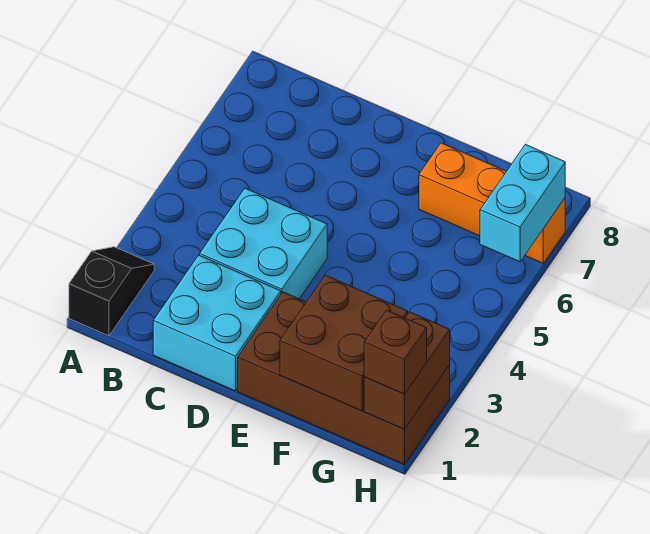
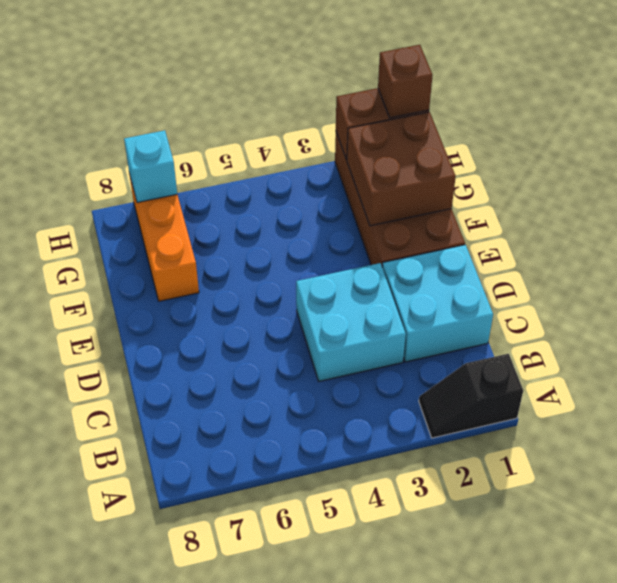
cyan 1x2 brick [480,145,565,262] -> cyan 1x1 brick [124,130,177,203]

